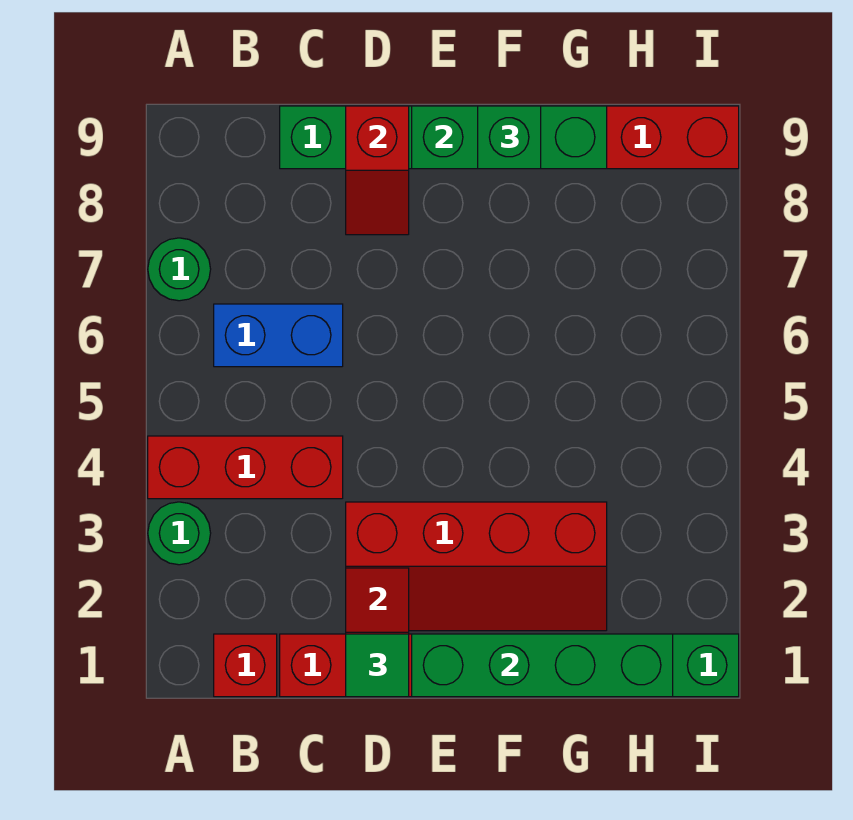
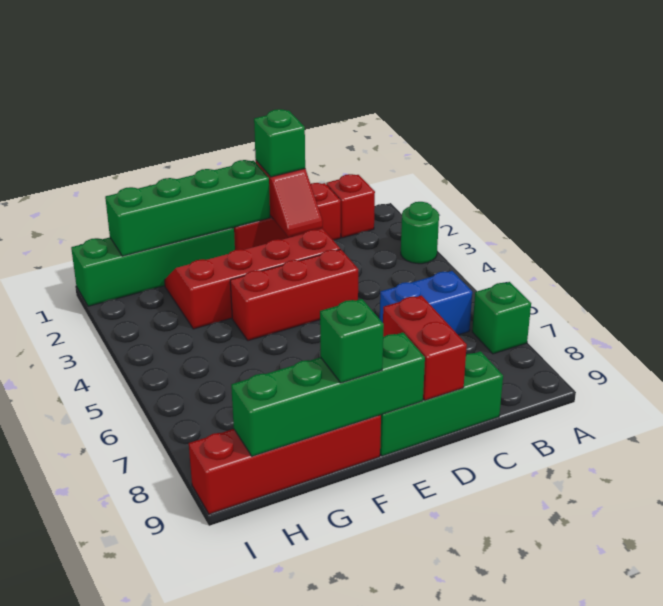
red 1x3 brick [148,436,343,499] -> red 1x3 brick moved to [230,249,358,341]
green 1x1 round brick [148,238,211,301] -> green 1x1 brick [472,282,531,354]
green 1x1 tile [346,634,409,697] -> green 1x1 brick [254,109,305,177]
red 1x2 slope [346,106,409,235] -> red 1x2 brick [383,296,467,400]
green 1x3 brick [412,106,607,169] -> green 1x4 brick [231,333,425,456]

